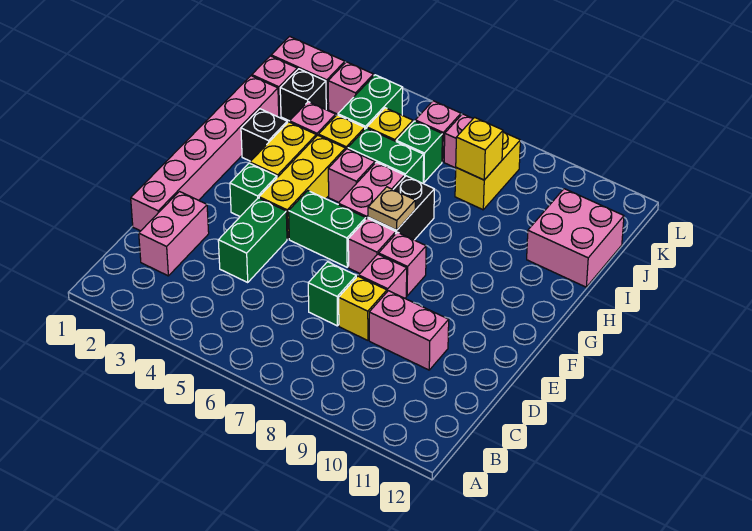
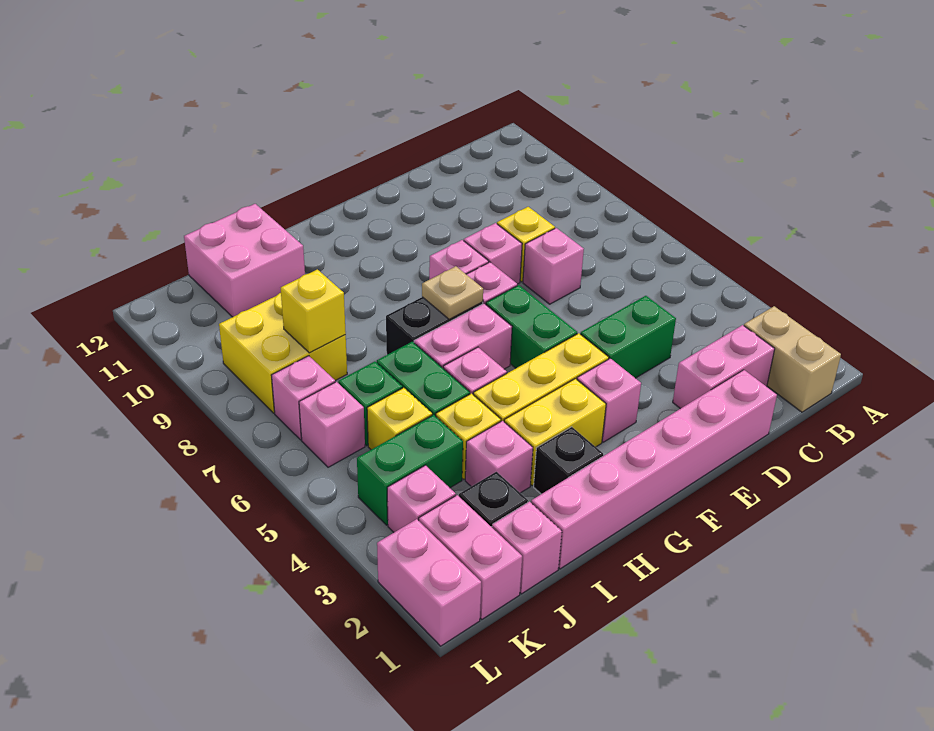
none -> tan 1x2 brick [744,306,841,412]
green 1x1 brick [308,262,356,326] -> pink 1x1 brick [523,228,584,304]
pink 1x2 brick [369,291,449,370] -> pink 1x2 brick moved to [377,519,481,646]
green 1x1 brick [230,163,277,216] -> pink 1x1 brick [577,358,641,442]
yellow 1x2 brick [455,132,520,210] -> yellow 2x2 brick [219,293,347,413]

